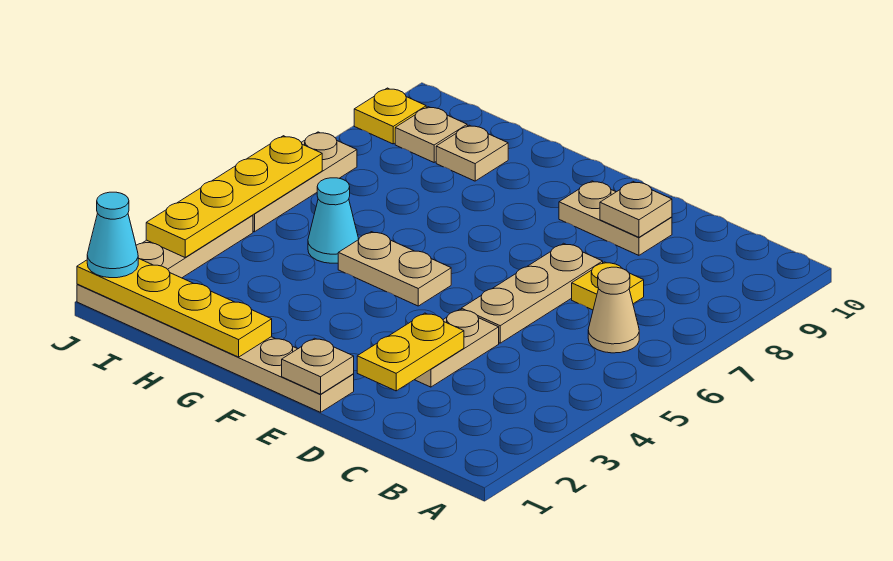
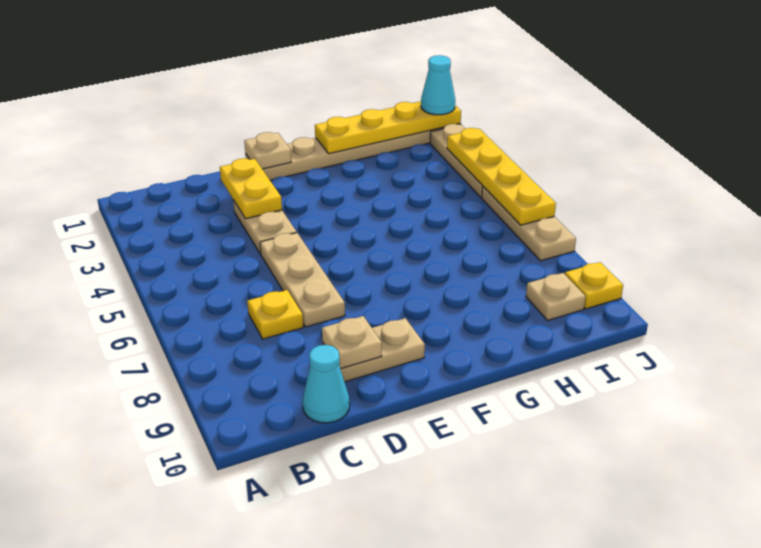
tan 1x1 cone [588,267,639,353] -> none
tan 1x2 plate [338,232,451,306] -> none
cyan 1x1 cone [308,178,359,263] -> cyan 1x1 cone moved to [303,345,350,423]
tan 1x1 plate [436,125,508,181] -> none

